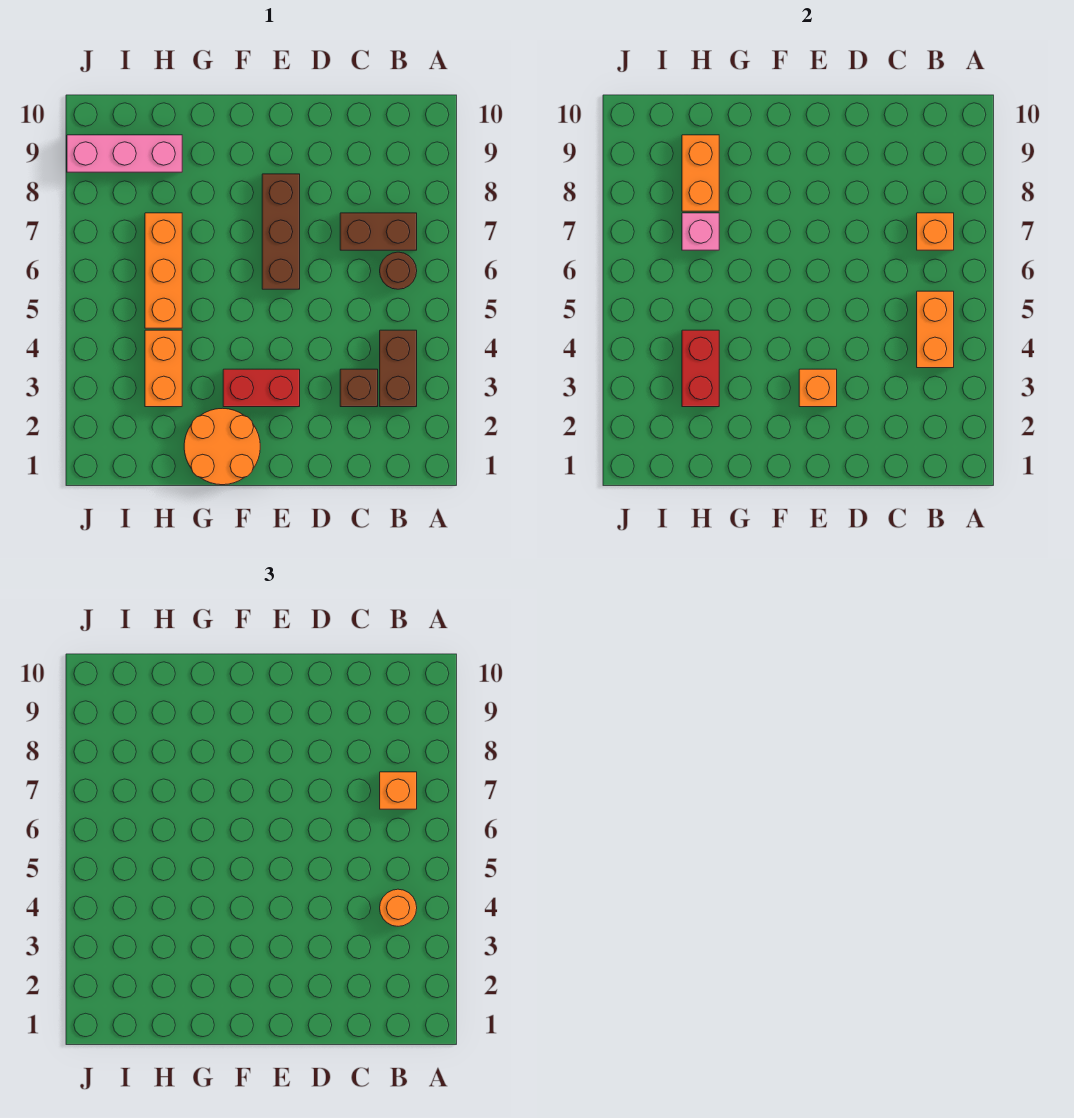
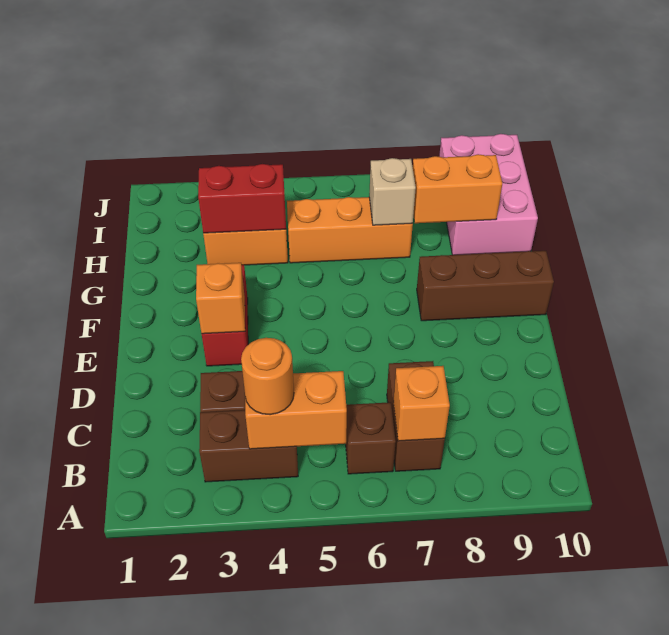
brown 1x1 round brick [380,252,417,289] -> brown 1x1 brick [346,402,396,474]
orange 1x1 brick [380,772,417,809] -> none
brown 1x3 brick [262,174,300,289] -> brown 1x3 brick moved to [417,251,554,321]
orange 2x2 round brick [184,408,260,485] -> none
pink 1x1 brick [682,213,719,250] -> tan 1x1 brick [369,158,416,225]
pink 1x3 brick [67,135,182,172] -> pink 2x3 brick [439,134,538,255]

